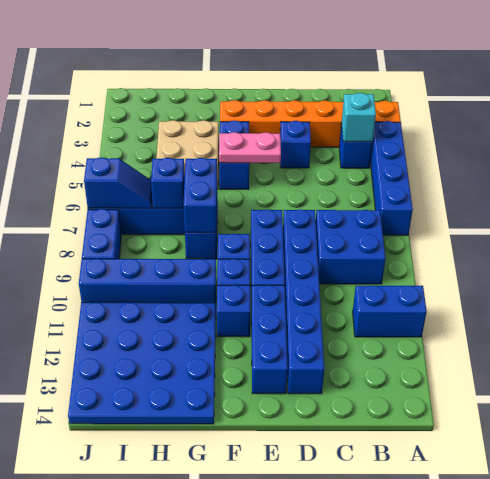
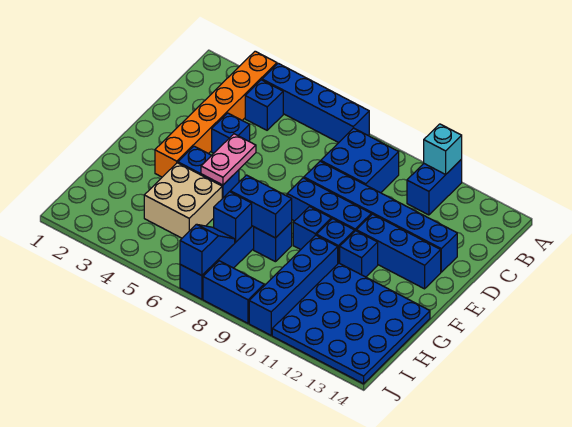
cyan 1x1 brick [342,93,376,142] -> cyan 1x1 brick moved to [424,124,462,175]

